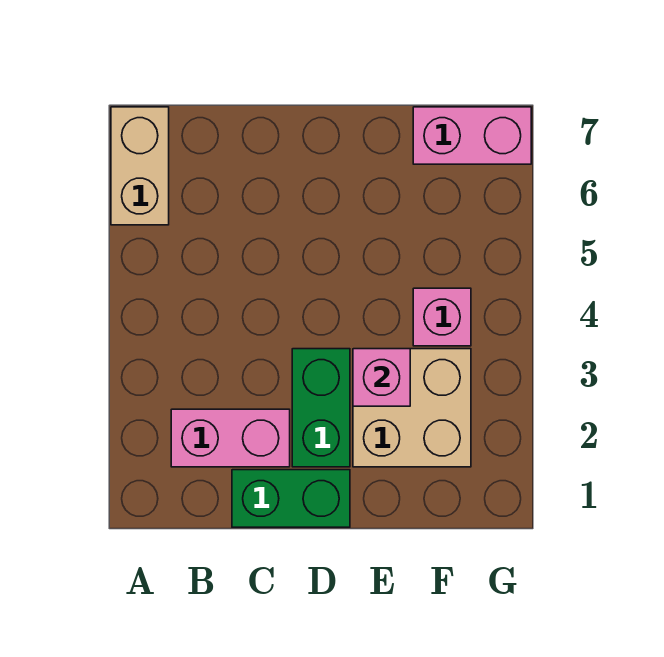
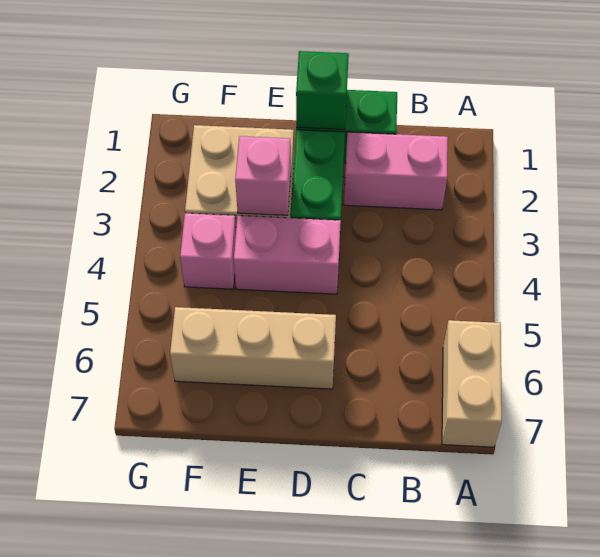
none -> green 1x1 brick [296,51,349,130]
none -> tan 1x3 brick [170,307,336,389]
pink 1x2 brick [413,107,531,164] -> pink 1x2 brick moved to [234,216,341,294]

